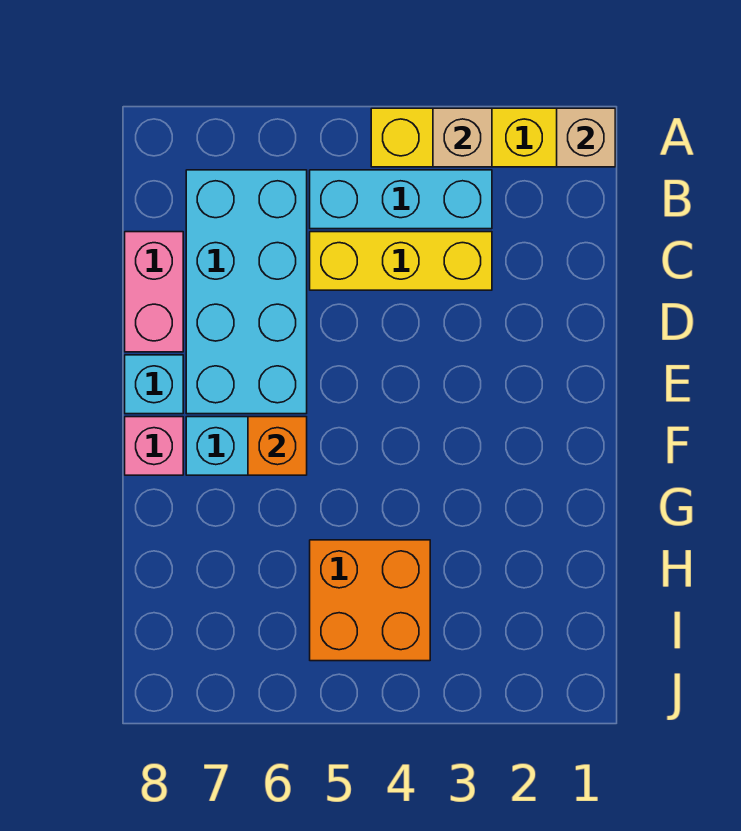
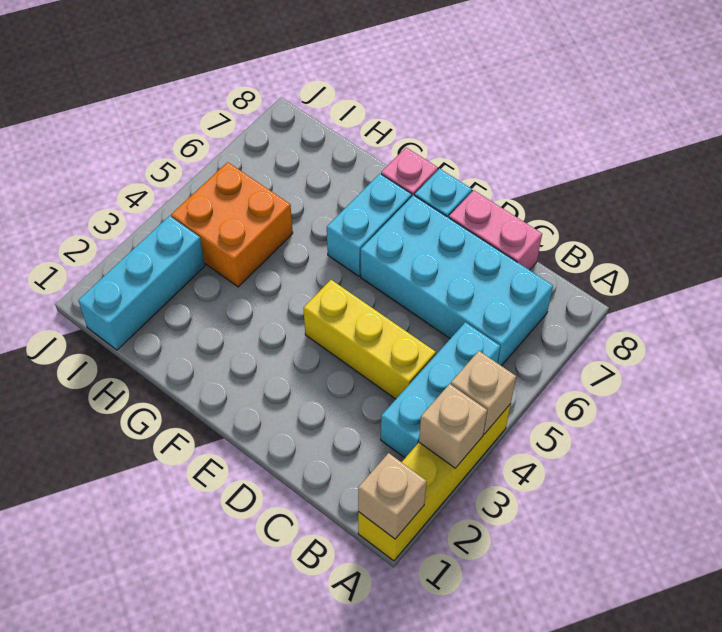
none -> tan 1x1 brick [451,351,516,434]
yellow 1x3 brick [310,232,492,290] -> yellow 1x3 brick turned to [304,280,436,399]
orange 1x1 brick [248,417,307,475] -> none
none -> cyan 1x3 brick [78,216,205,350]

